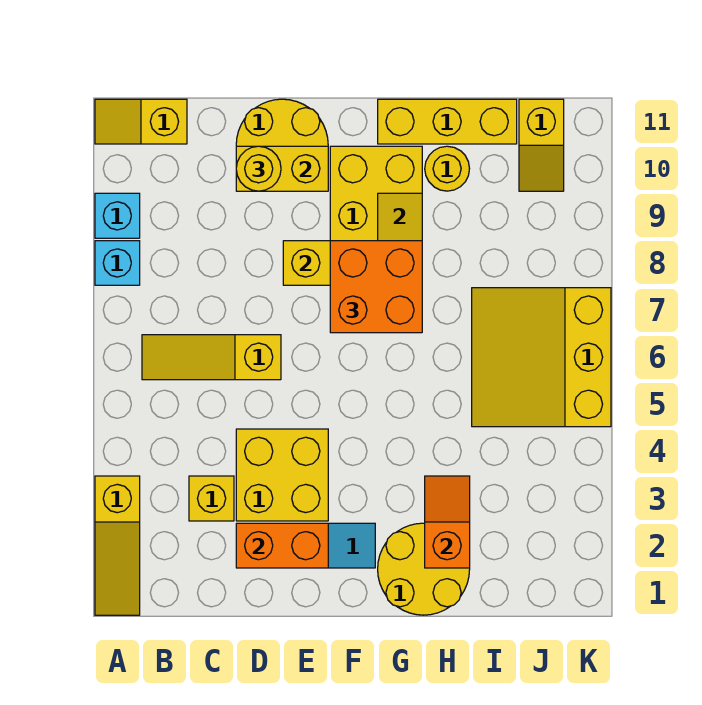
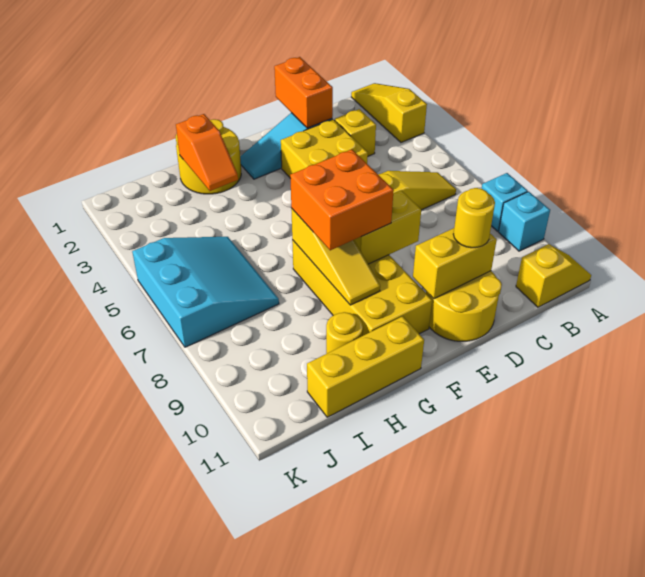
orange 1x2 brick [236,523,328,568] -> orange 1x2 brick turned to [274,57,333,128]
yellow 3x3 slope [472,288,611,427] -> cyan 3x3 slope [132,237,279,347]
yellow 1x2 slope [519,99,564,191] -> none

